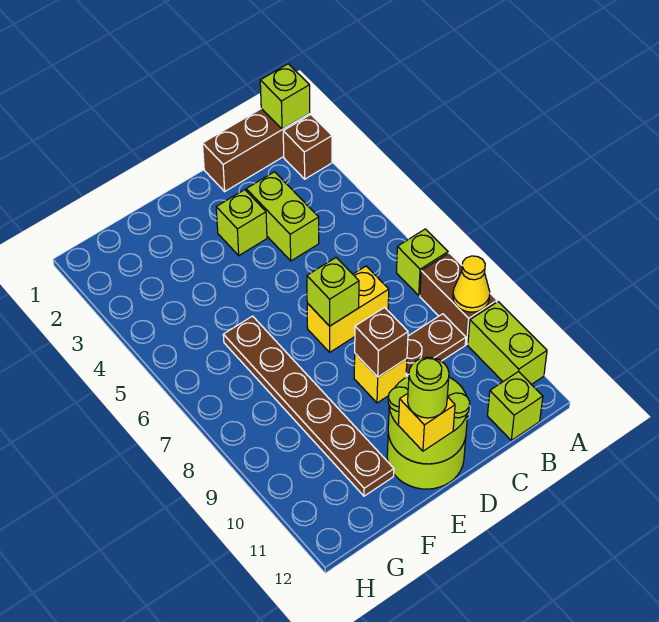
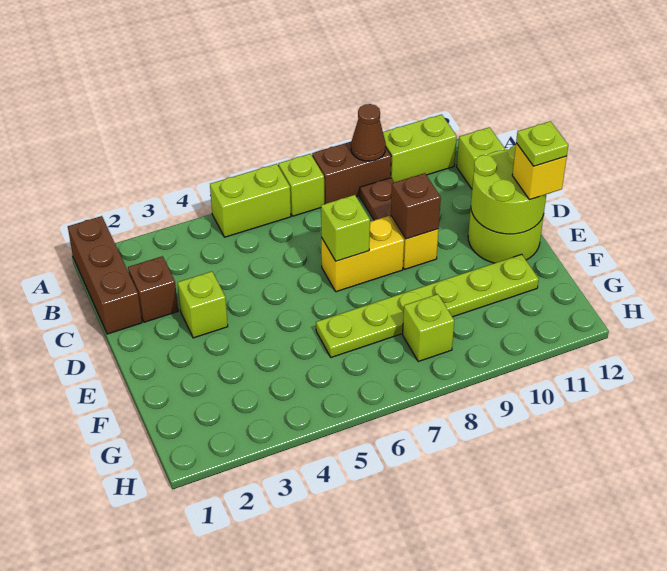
lime 1x1 brick [260,64,310,129] -> lime 1x1 brick moved to [403,294,454,362]
brown 1x1 brick [283,115,332,179] -> brown 1x1 brick moved to [128,256,178,322]
yellow 1x1 cone [453,256,490,312] -> brown 1x1 cone [351,104,386,161]
lime 1x2 brick [246,172,319,261] -> lime 1x2 brick moved to [210,164,291,237]
yellow 1x2 brick [307,266,389,352] -> yellow 1x2 brick turned to [321,216,404,292]
lime 1x1 round brick [408,357,449,418] -> lime 1x1 plate [516,121,568,166]
brown 1x6 plate [223,316,394,496] -> lime 1x6 plate [316,254,539,357]

